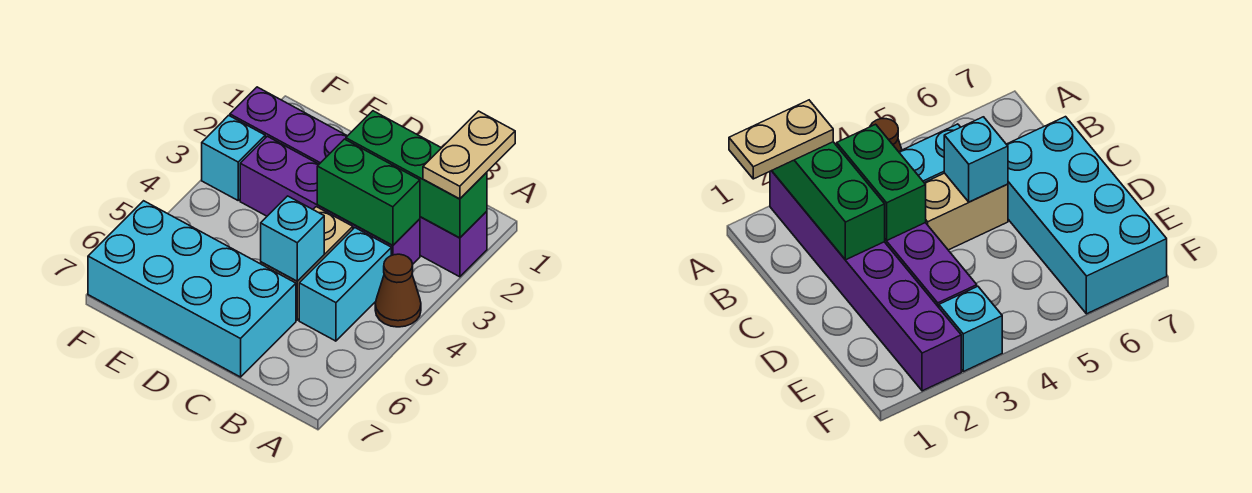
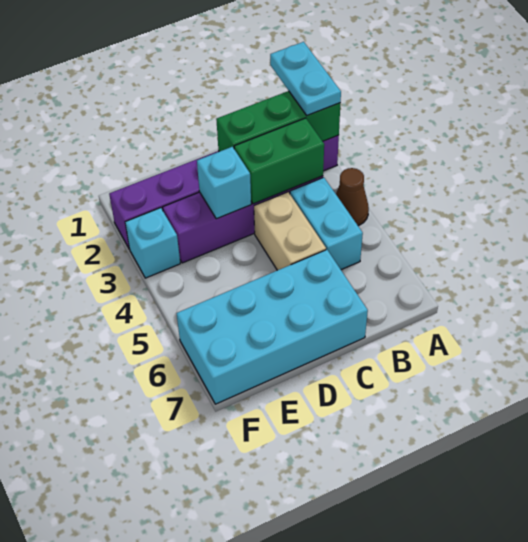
tan 1x2 plate [423,111,515,199] -> cyan 1x2 plate [270,42,341,115]
cyan 1x1 brick [261,196,324,281] -> cyan 1x1 brick moved to [197,147,251,219]

